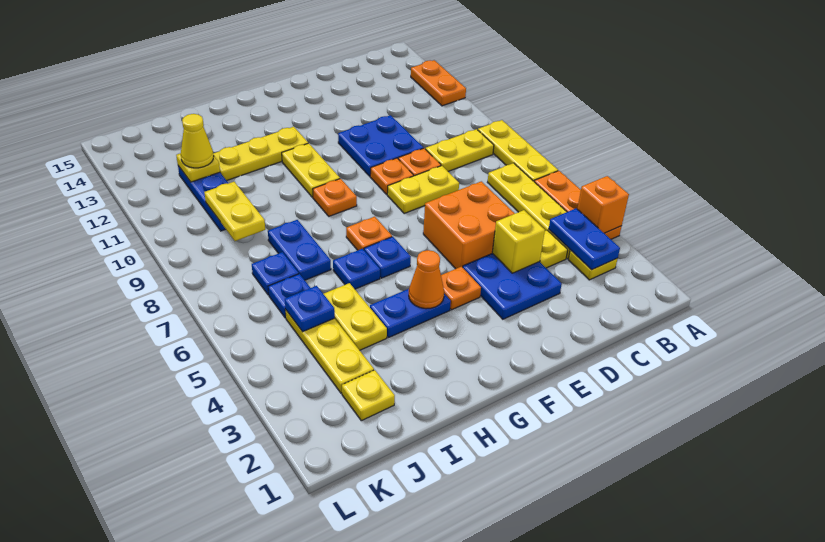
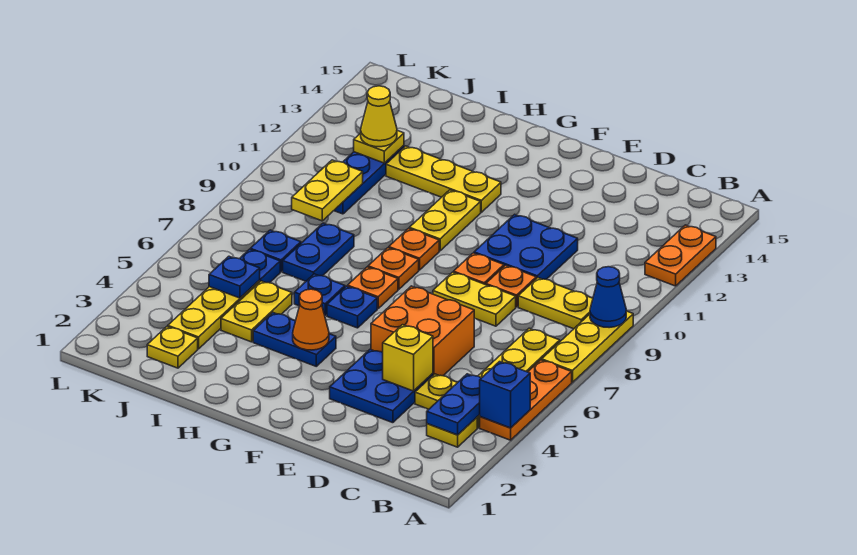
orange 1x1 brick [577,176,629,233] -> blue 1x1 brick [480,362,530,428]
none -> blue 1x1 cone [590,267,626,328]
orange 1x1 plate [441,266,481,310] -> orange 1x1 plate moved to [368,248,419,289]

